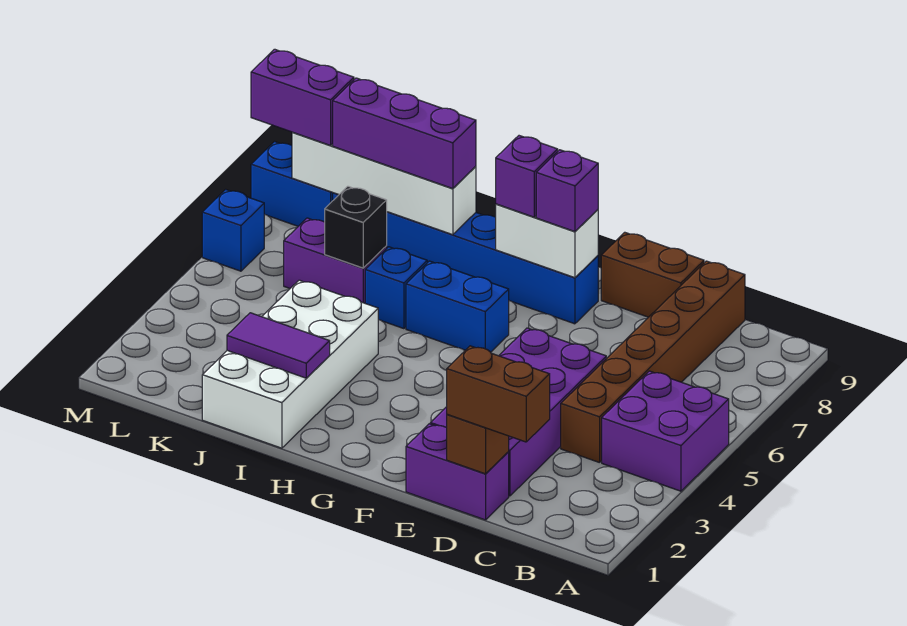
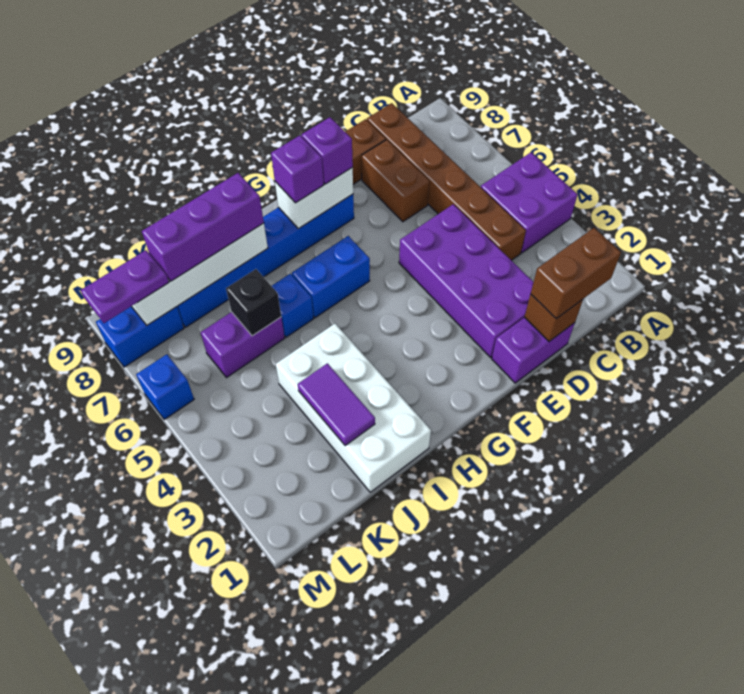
none -> brown 1x2 brick [362,140,429,222]
purple 1x2 tile [227,313,330,378] -> purple 1x2 tile turned to [298,363,375,445]
purple 1x2 brick [251,49,354,145] -> purple 1x2 plate [81,250,169,323]

